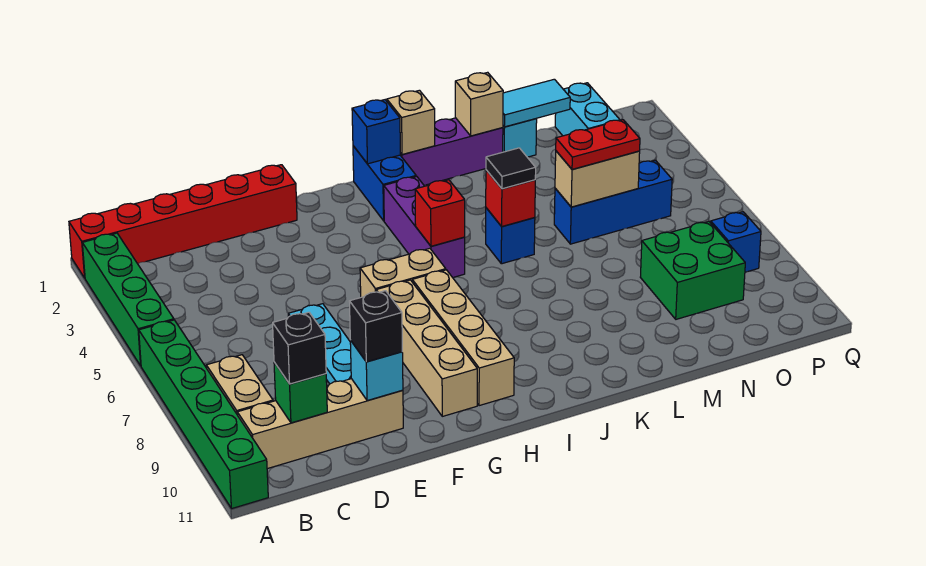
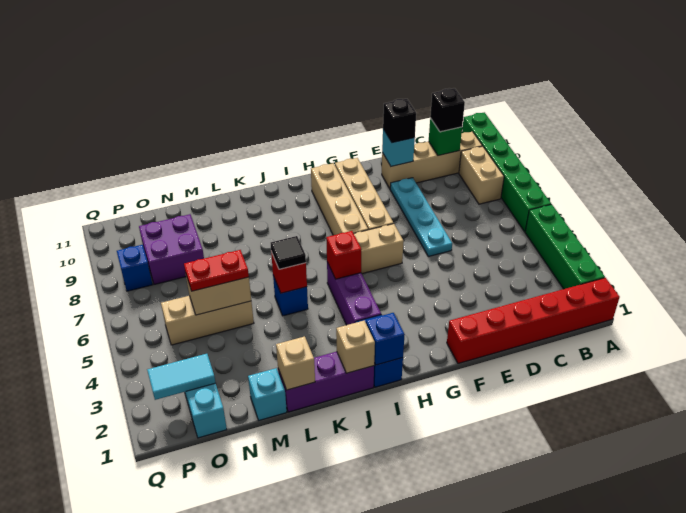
cyan 1x2 tile [503,79,570,127] -> cyan 1x2 tile moved to [147,354,216,400]
blue 1x3 brick [554,160,672,244] -> tan 1x3 brick [161,296,254,345]
green 2x2 brick [640,222,745,319] -> purple 2x2 brick [139,214,204,284]

